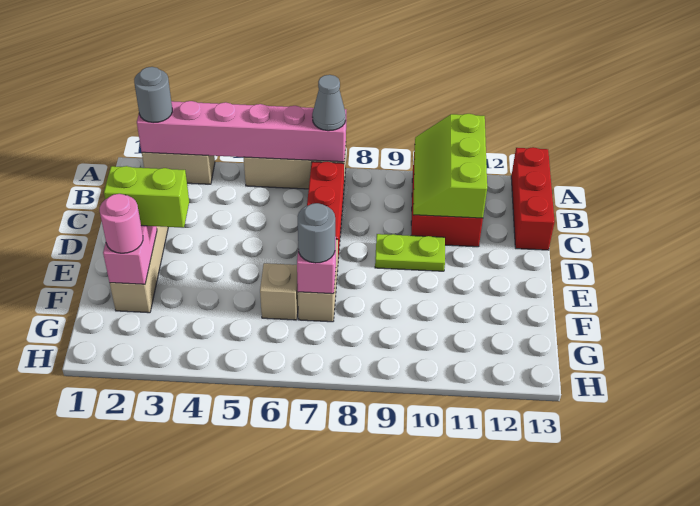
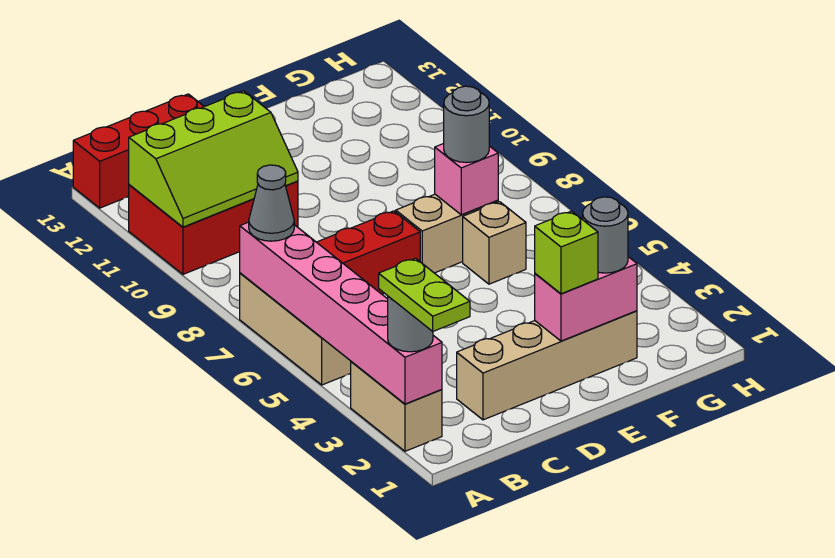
lime 1x2 plate [375,234,445,271] -> lime 1x2 plate moved to [379,258,470,331]
lime 1x2 brick [104,166,189,228] -> lime 1x1 brick [535,211,598,294]
pink 1x1 round brick [100,194,143,253] -> grey 1x1 round brick [583,197,628,273]

